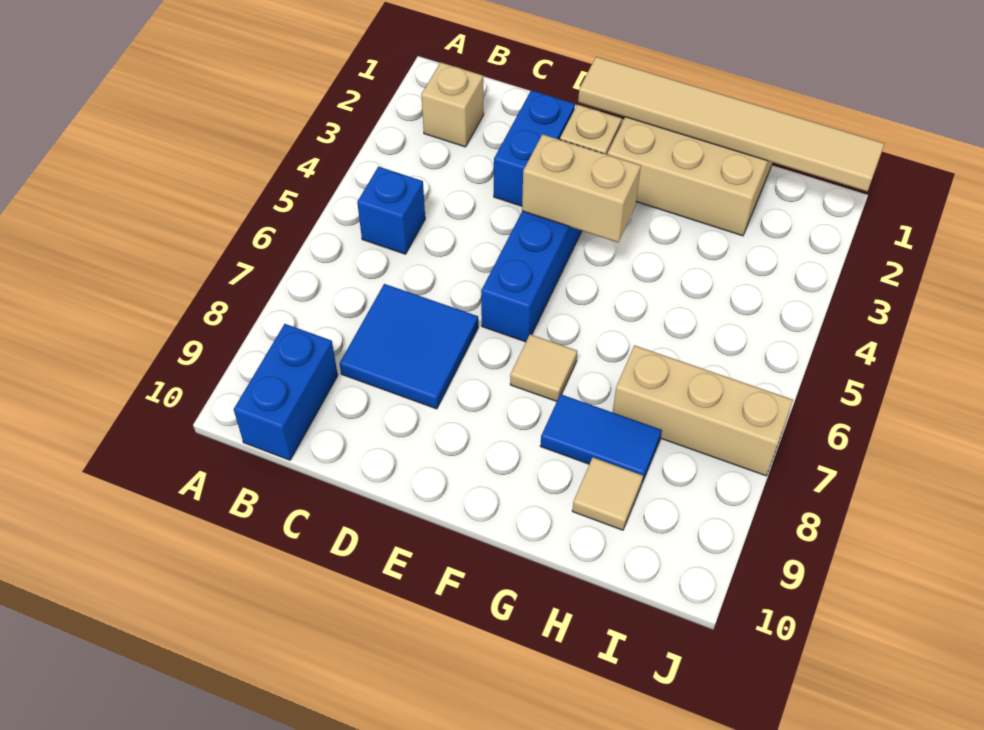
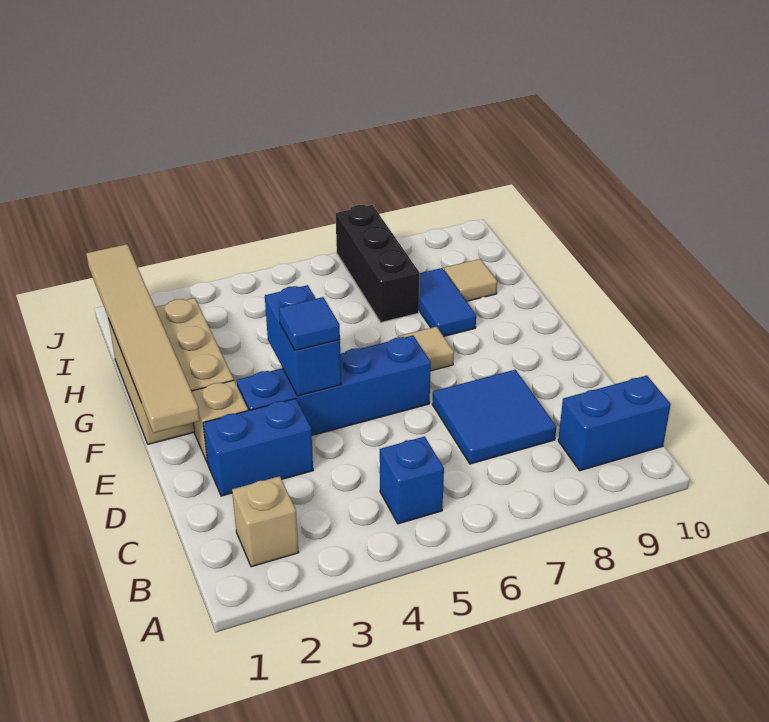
tan 1x2 brick [522,134,641,242] -> blue 1x2 brick [265,285,341,396]
none -> blue 1x1 tile [279,297,340,350]
tan 1x3 brick [613,345,793,476] -> black 1x3 brick [336,205,419,322]

